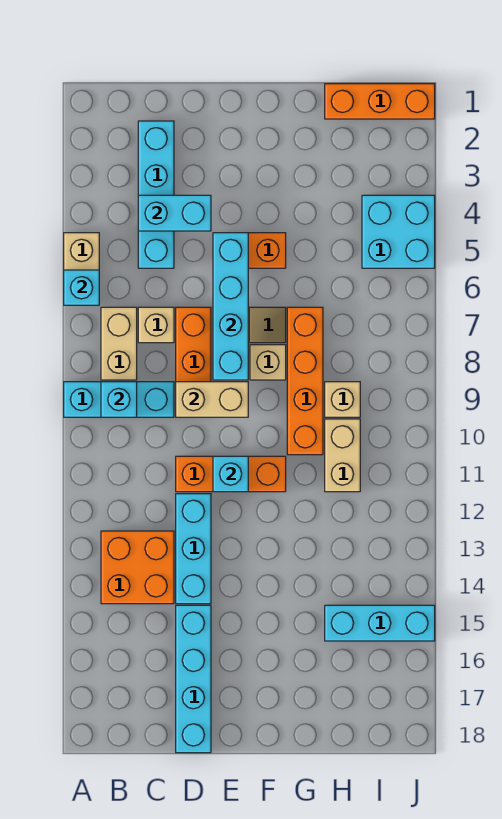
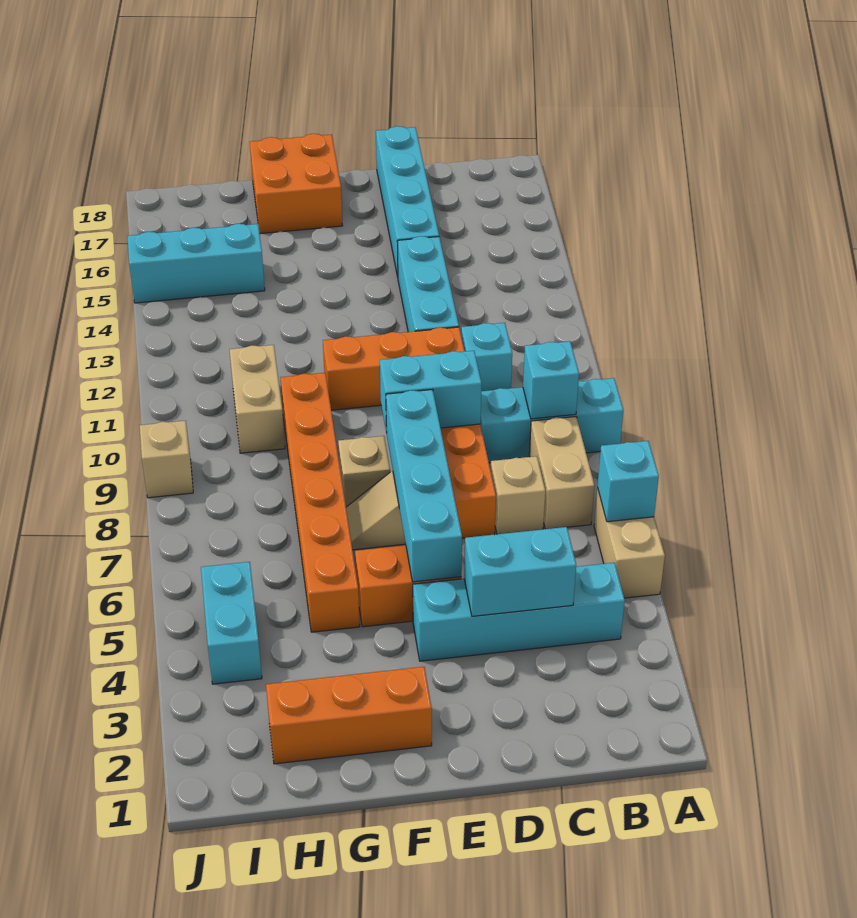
orange 2x2 brick [101,531,174,604] -> orange 2x2 brick moved to [250,134,343,234]
cyan 1x4 brick [138,121,174,268] -> cyan 1x4 brick turned to [413,563,625,661]
tan 1x2 brick [176,382,248,417] -> cyan 1x2 brick [380,351,482,433]
cyan 1x1 brick [213,456,248,492] -> cyan 1x1 brick moved to [461,323,512,391]
orange 1x4 brick [287,307,323,455] -> orange 1x6 brick [280,373,360,632]
orange 1x3 brick [325,84,435,119] -> orange 1x3 brick moved to [266,667,432,764]
tan 1x1 brick [325,382,360,417] -> tan 1x1 brick moved to [140,421,193,498]
cyan 2x2 brick [362,195,435,268] -> cyan 1x2 brick [201,562,262,684]

